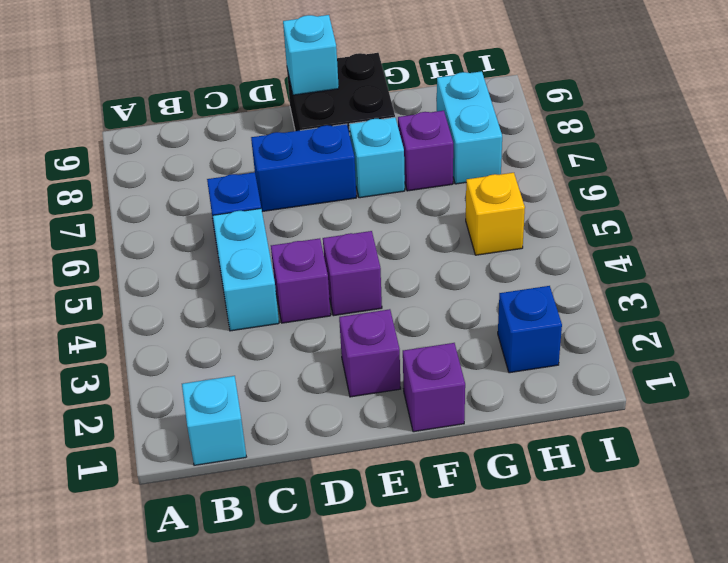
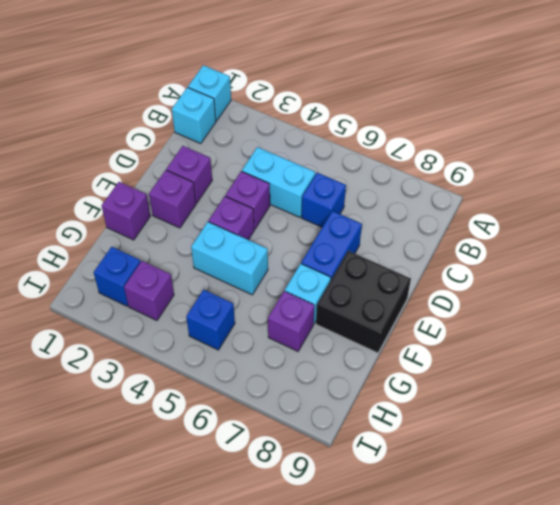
none -> purple 1x1 brick [166,146,212,203]
cyan 1x1 brick [283,15,339,95] -> cyan 1x1 brick moved to [188,65,231,121]
none -> purple 1x1 brick [124,261,174,320]
yellow 1x1 brick [466,173,525,255] -> blue 1x1 brick [186,290,235,350]
cyan 1x2 brick [437,71,502,184] -> cyan 1x2 brick moved to [191,222,268,295]

